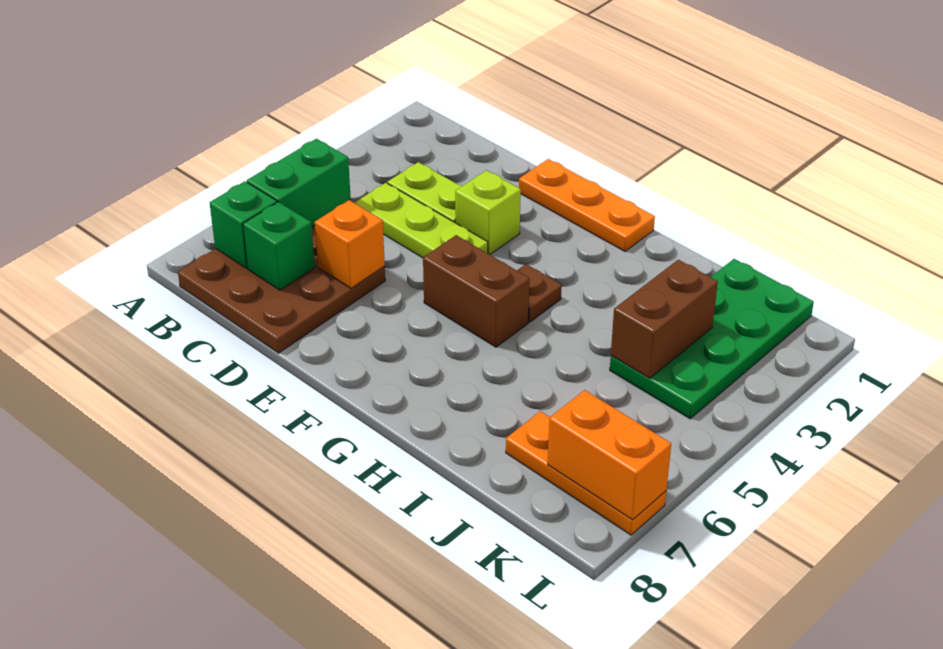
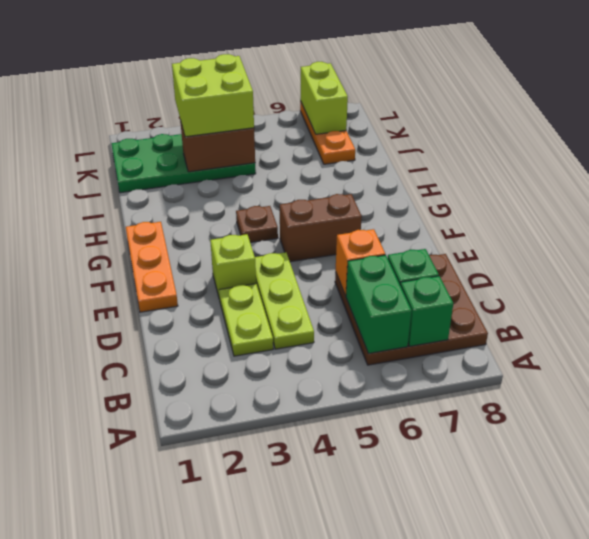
green 1x2 brick [247,139,351,227] -> green 1x2 brick turned to [346,255,411,354]
brown 1x2 brick [423,235,529,347] -> brown 1x2 brick turned to [280,194,362,262]
none -> lime 2x2 brick [172,54,254,137]
orange 1x2 brick [548,390,671,520] -> lime 1x2 brick [300,62,348,134]

